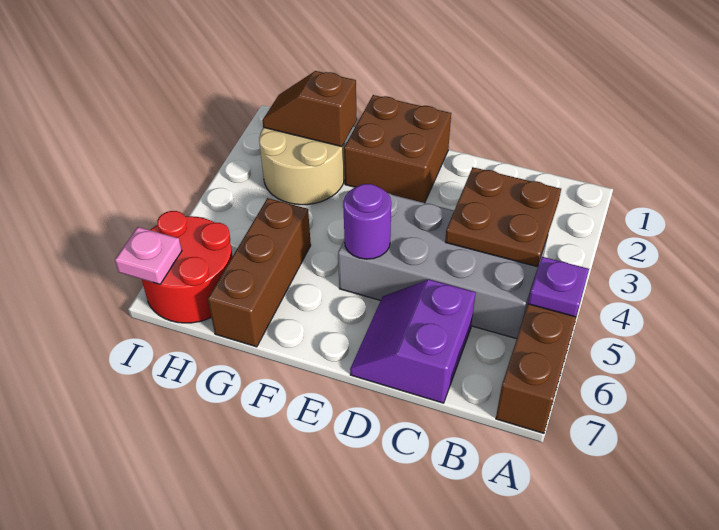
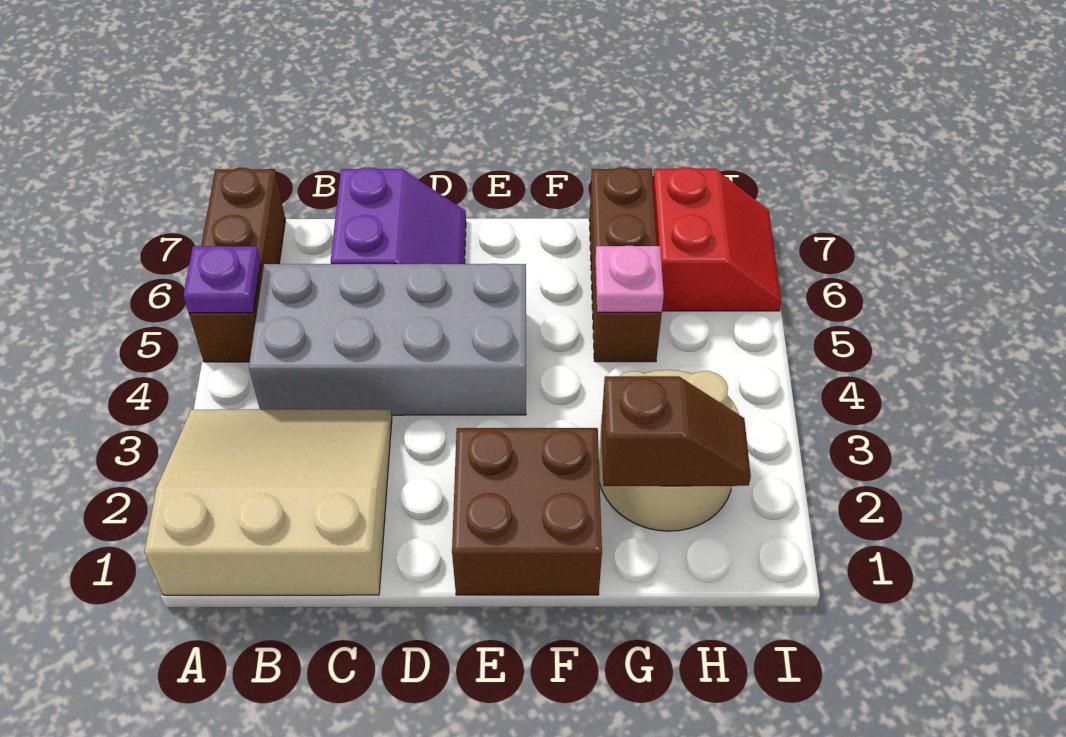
none -> tan 3x3 slope [145,409,392,595]
brown 2x2 plate [445,167,561,267] -> none
purple 1x1 round brick [343,184,391,259] -> none
red 2x2 round brick [142,211,233,323] -> red 2x2 slope [653,167,781,311]
pink 1x1 plate [115,227,182,284] -> pink 1x1 plate moved to [595,246,664,313]

